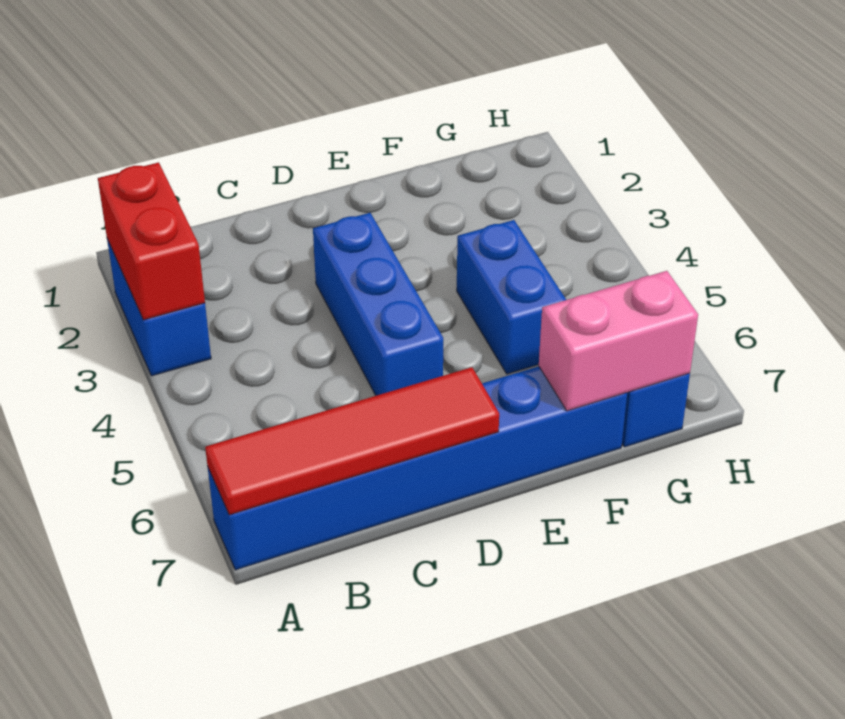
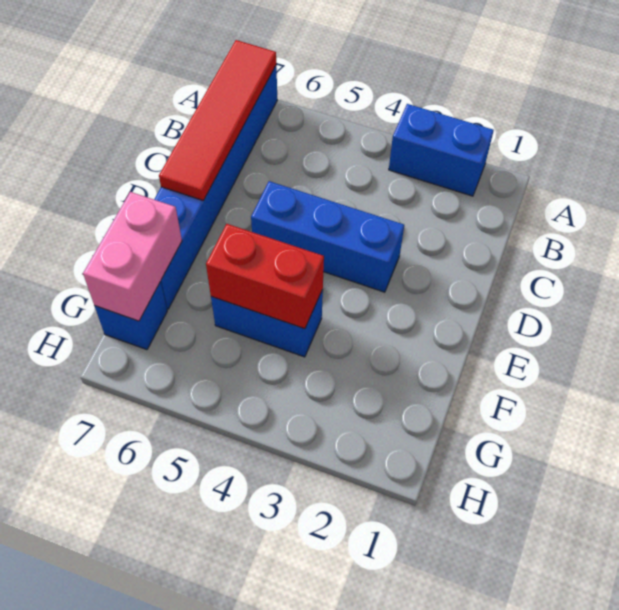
red 1x2 brick [98,162,205,320] -> red 1x2 brick moved to [206,224,324,329]

